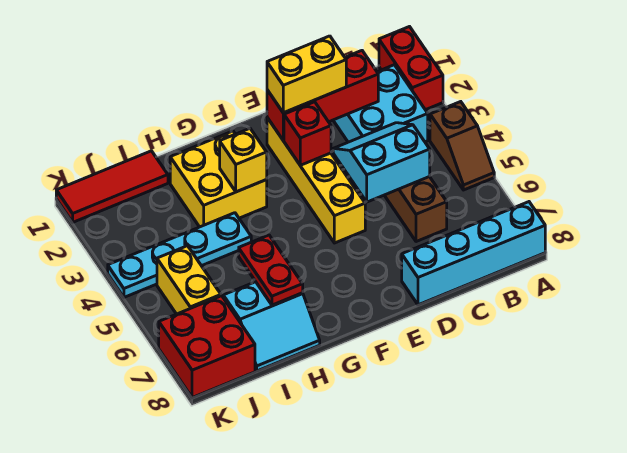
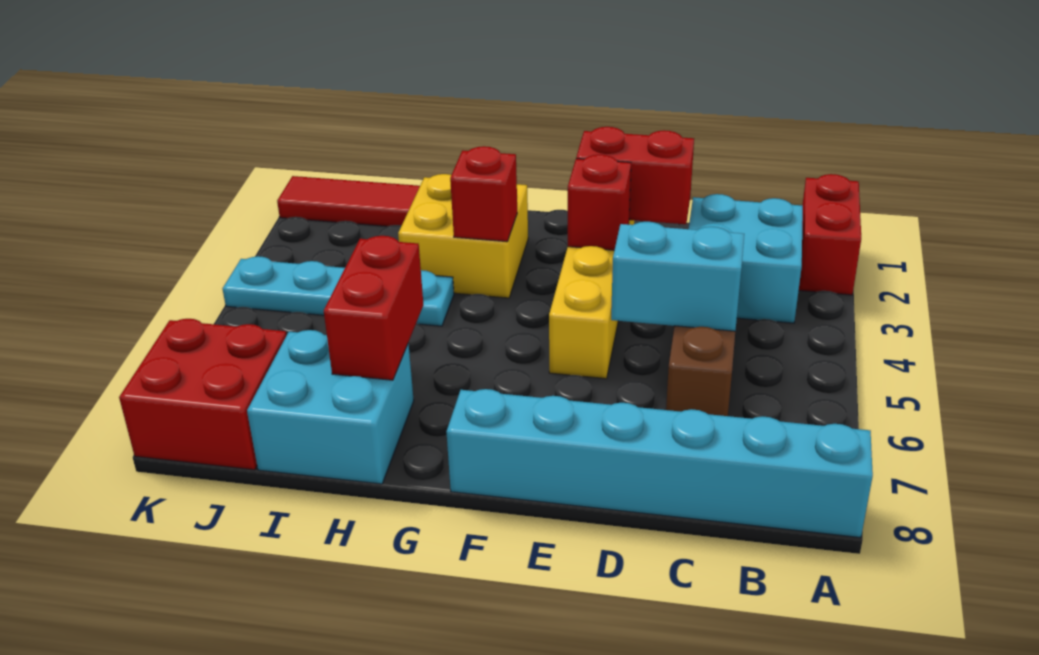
brown 1x2 slope [430,102,494,190] -> none
cyan 1x4 brick [402,202,545,305] -> cyan 1x6 brick [446,389,873,538]
red 1x3 brick [267,51,378,140] -> red 1x2 brick [576,127,694,224]
yellow 1x2 brick [267,36,346,113] -> none
yellow 1x1 brick [220,129,267,192] -> red 1x1 brick [450,146,517,242]
red 1x2 plate [239,235,303,305] -> red 1x2 brick [324,236,423,380]
cyan 2x2 slope [223,282,320,371] -> cyan 2x2 brick [247,330,414,484]
yellow 1x2 brick [157,246,221,314] -> none

